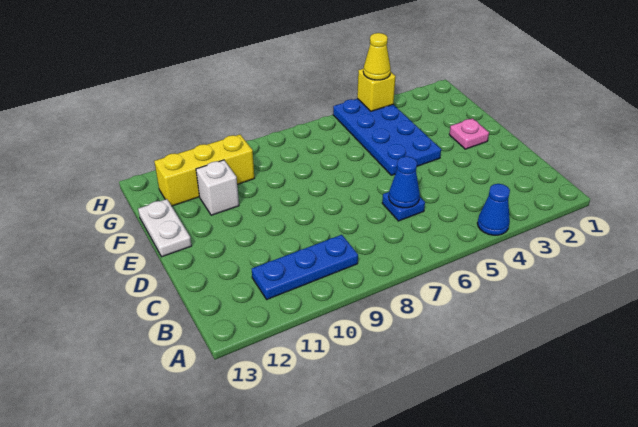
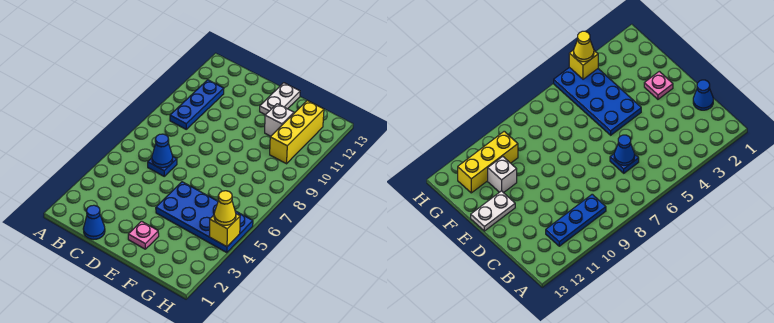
blue 1x1 cone [477,184,510,235] -> blue 1x1 cone moved to [83,205,105,239]
white 1x2 plate [138,199,192,257] -> white 1x2 plate turned to [260,83,300,115]

